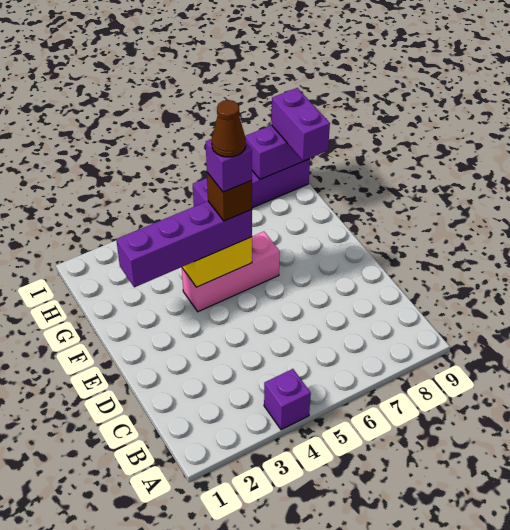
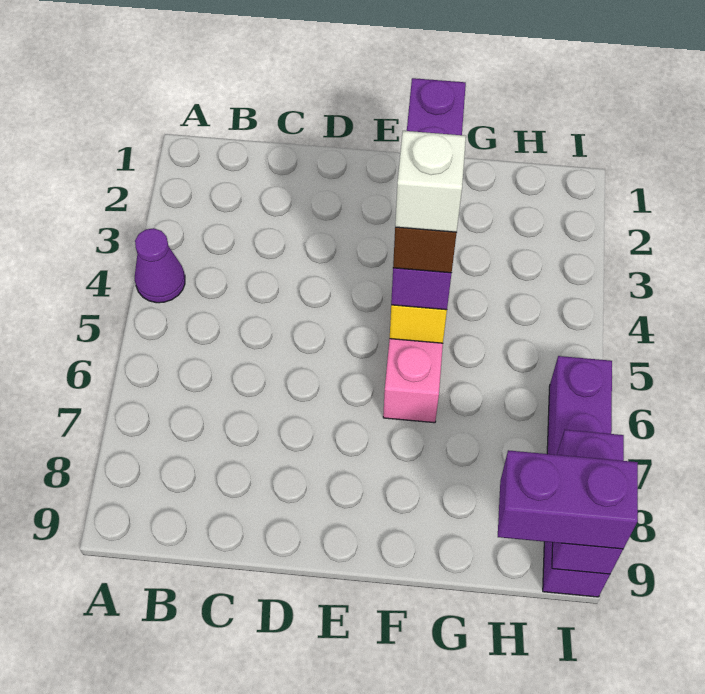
purple 1x1 brick [264,369,311,430] -> purple 1x1 cone [135,228,185,303]
purple 1x1 brick [206,139,252,192] -> white 1x1 brick [395,131,466,232]
brown 1x1 cone [212,100,246,157] -> none

